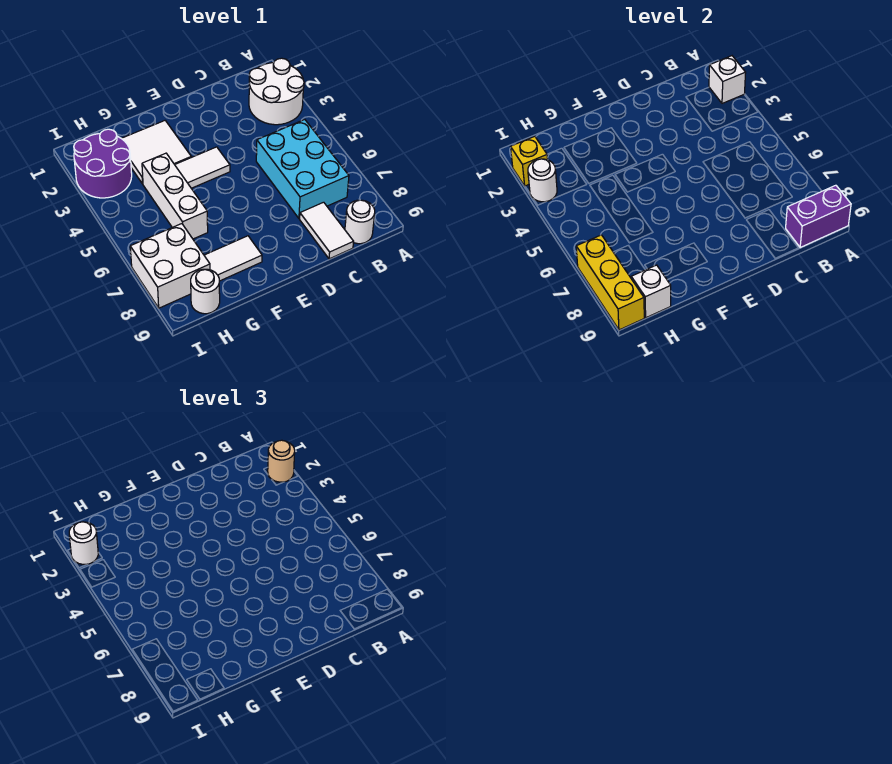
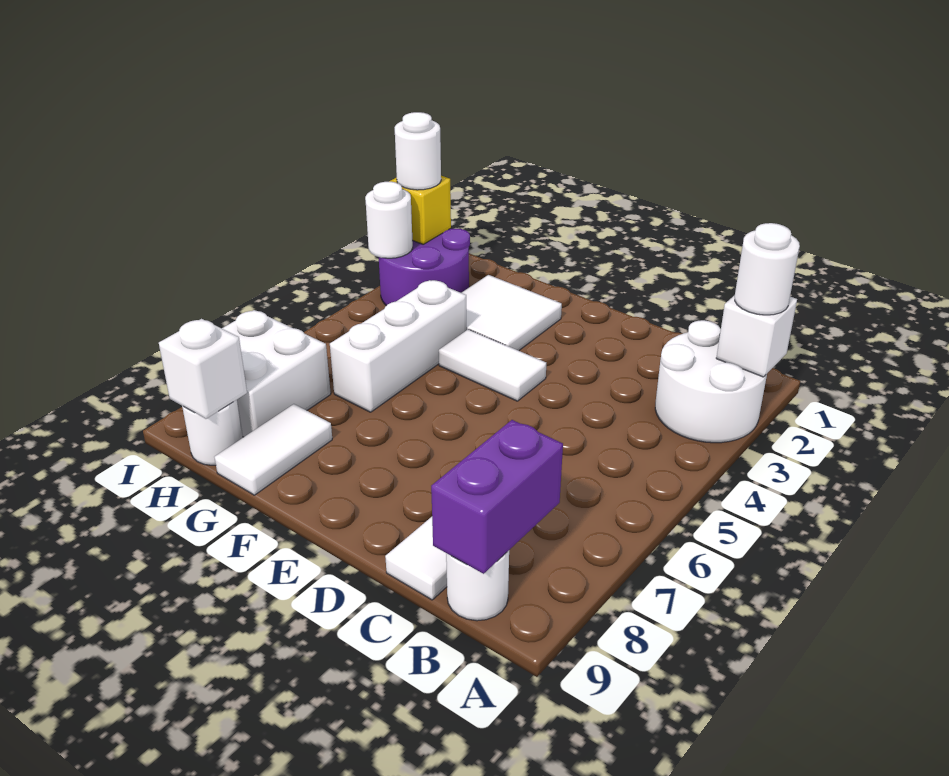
tan 1x1 round brick [268,440,295,482] -> white 1x1 round brick [735,223,800,315]
purple 1x2 brick [786,185,851,248] -> purple 1x2 brick turned to [431,420,563,574]
cyan 2x3 brick [256,120,349,218] -> none
white 1x2 tile [204,236,262,281] -> white 1x2 tile turned to [215,404,332,495]
yellow 1x3 brick [576,235,644,330] -> none

